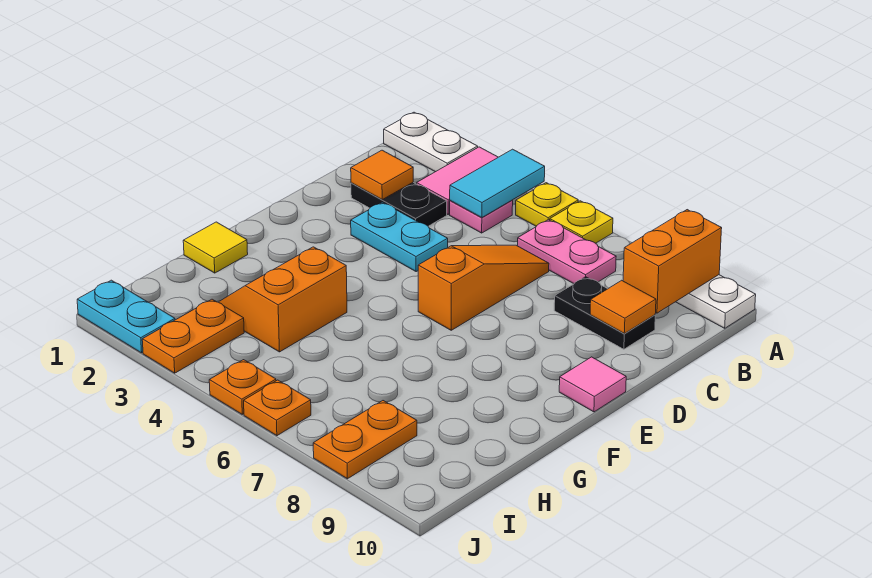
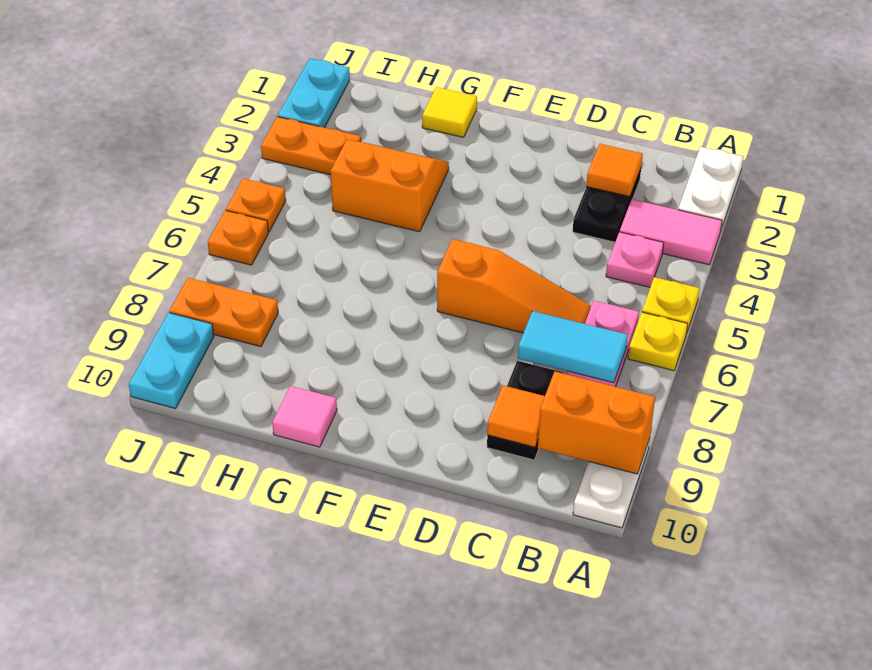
cyan 1x2 tile [450,149,545,218] -> cyan 1x2 tile moved to [518,311,628,383]
cyan 1x2 plate [351,202,448,272] -> cyan 1x2 plate moved to [129,313,214,409]
pink 1x1 tile [559,357,626,412] -> pink 1x1 tile moved to [272,386,337,447]

